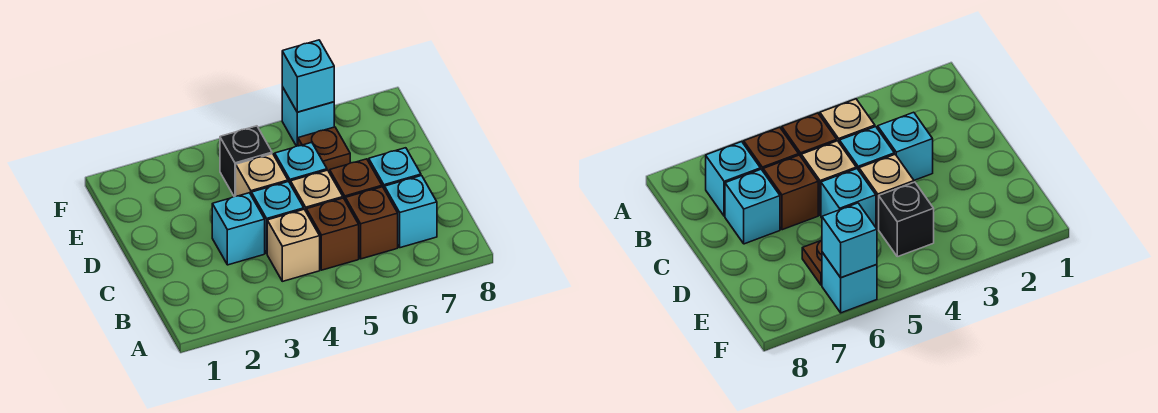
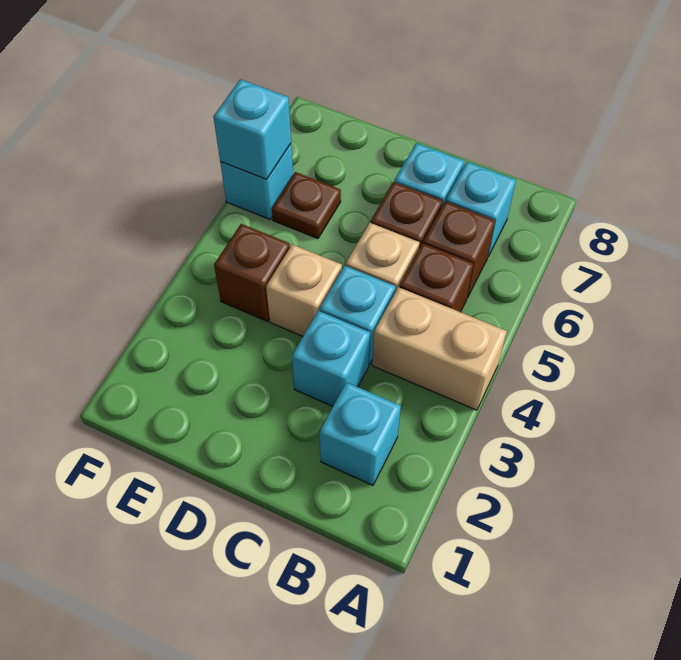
tan 1x1 brick [267,209,320,281] -> tan 1x2 brick [372,287,507,410]
cyan 1x1 brick [275,142,327,184] -> cyan 1x1 brick moved to [320,382,401,485]
black 1x1 brick [220,126,272,197] -> brown 1x1 brick [214,224,290,321]

